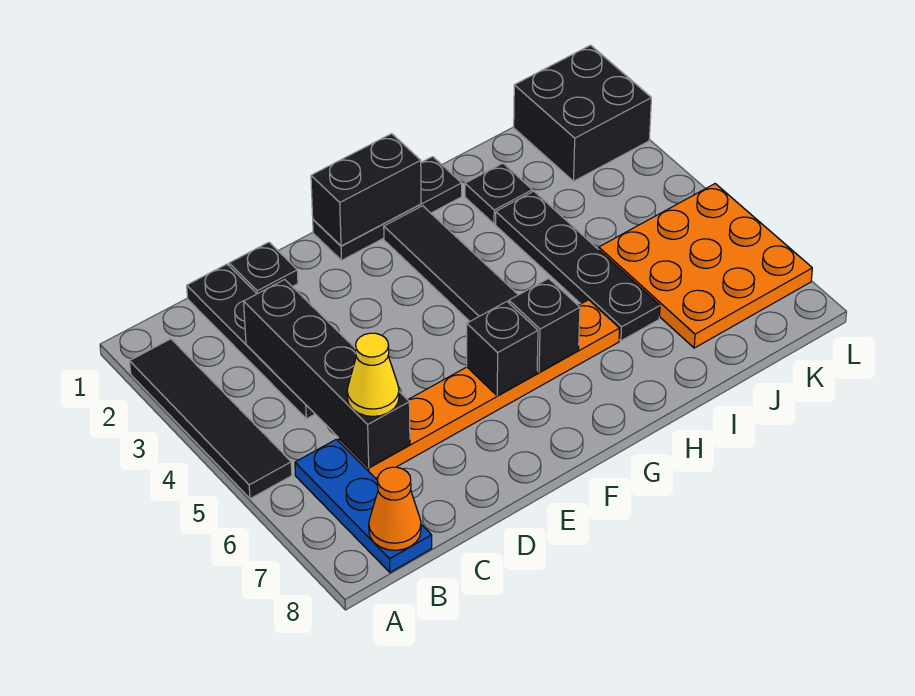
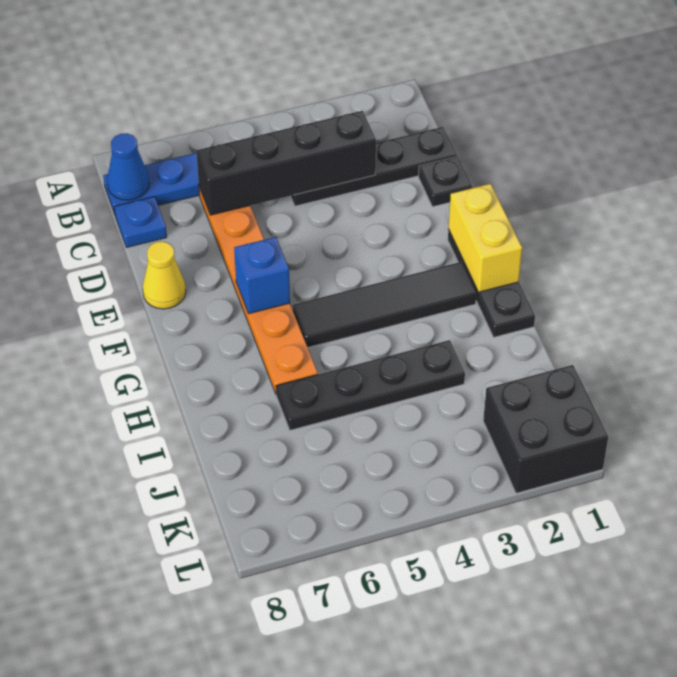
black 1x4 tile [130,339,292,499] -> none
orange 1x1 cone [369,467,421,550] -> blue 1x1 cone [107,133,149,200]
yellow 1x1 cone [347,333,399,417] -> yellow 1x1 cone moved to [143,242,186,309]
none -> blue 1x1 plate [114,197,167,248]
black 1x2 brick [311,134,421,246] -> yellow 1x2 brick [448,184,522,292]
black 1x1 brick [467,302,538,396] -> blue 1x1 brick [234,237,290,314]
black 1x1 brick [509,279,580,372] -> none
black 1x1 plate [465,163,532,224] -> none
orange 3x3 plate [599,184,812,348] -> none

